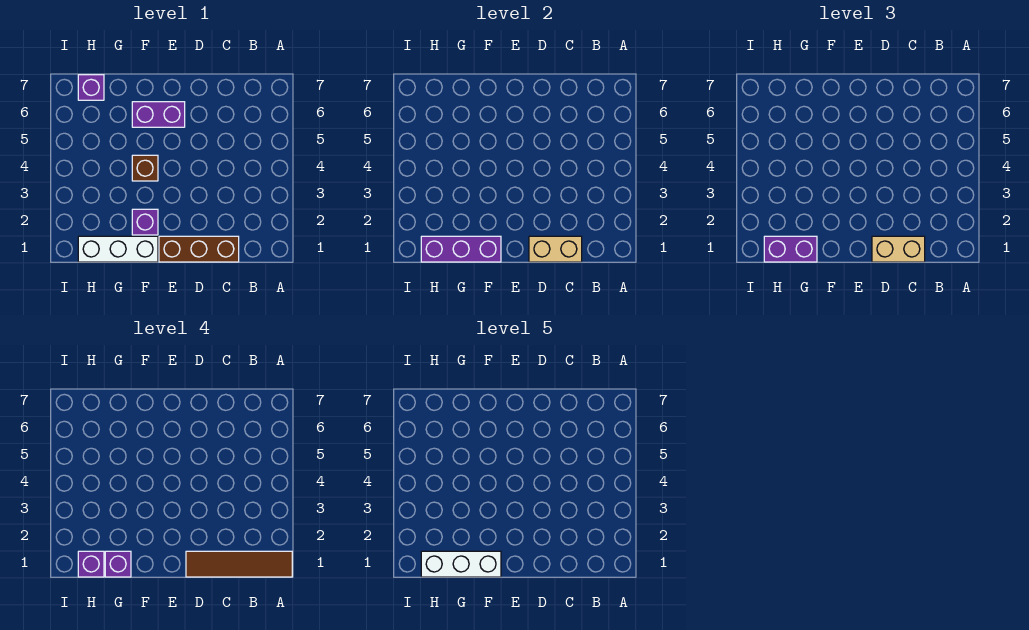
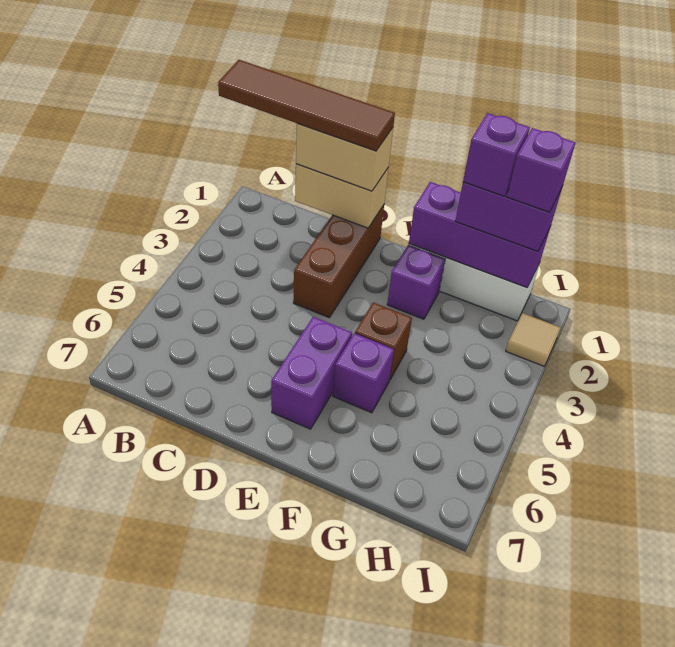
brown 1x3 brick [159,236,239,262] -> brown 1x3 brick turned to [293,205,384,317]
purple 1x2 brick [132,102,185,127] -> purple 1x2 brick turned to [271,317,352,429]
white 1x3 brick [421,551,501,577] -> none
purple 1x1 brick [78,75,104,100] -> purple 1x1 brick moved to [333,333,394,413]
none -> tan 1x1 tile [506,313,560,366]

